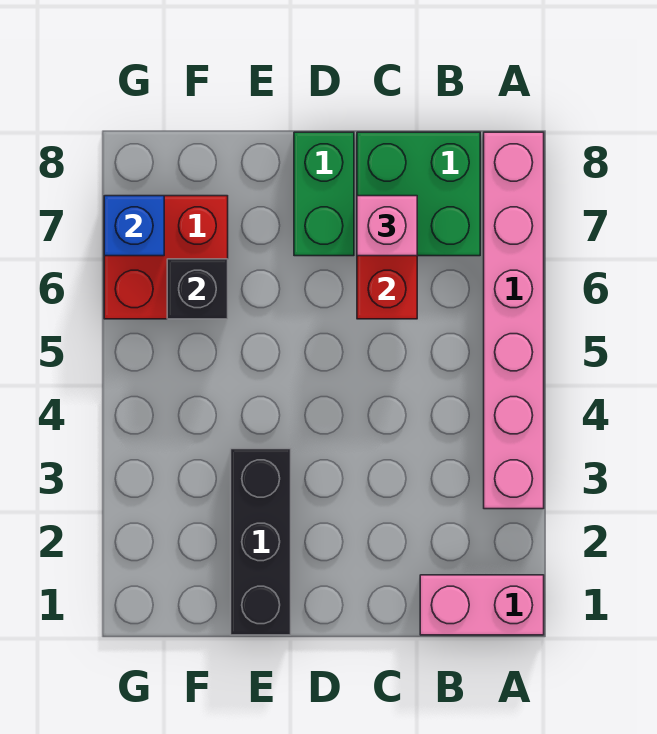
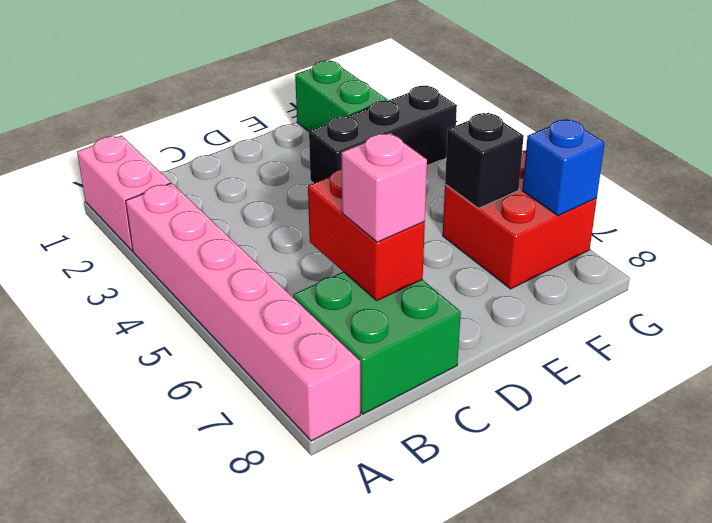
pink 1x2 brick [420,575,544,635] -> pink 1x2 brick turned to [77,136,171,251]
green 1x2 brick [294,132,354,256] -> green 1x2 brick moved to [295,61,387,131]
black 1x3 brick [231,449,291,635] -> black 1x3 brick turned to [309,86,457,183]

